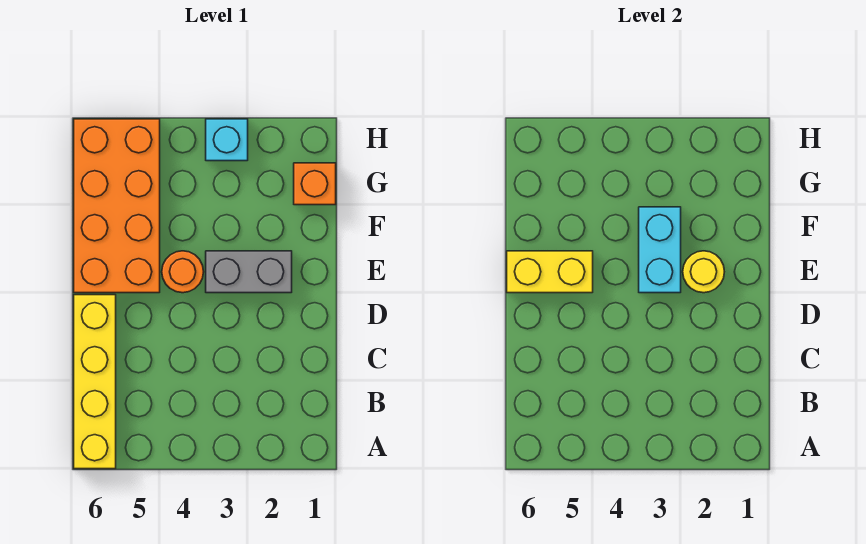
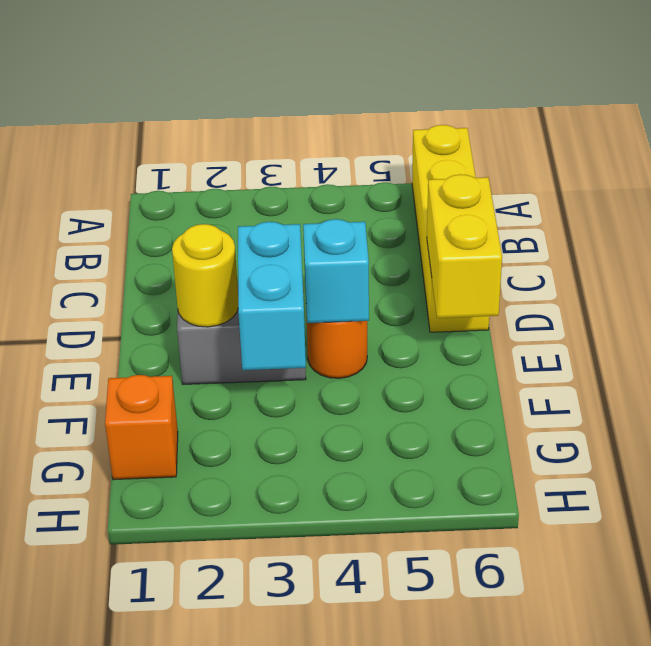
orange 2x4 brick [74,119,160,293] -> none
yellow 1x2 brick [507,251,593,293] -> yellow 1x2 brick turned to [427,174,502,318]
cyan 1x1 brick [206,119,248,161] -> cyan 1x1 brick moved to [303,219,369,323]

